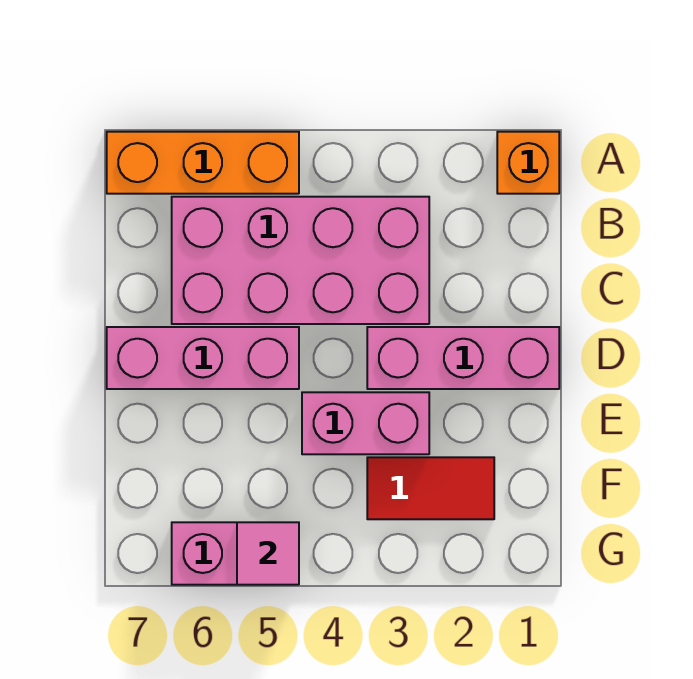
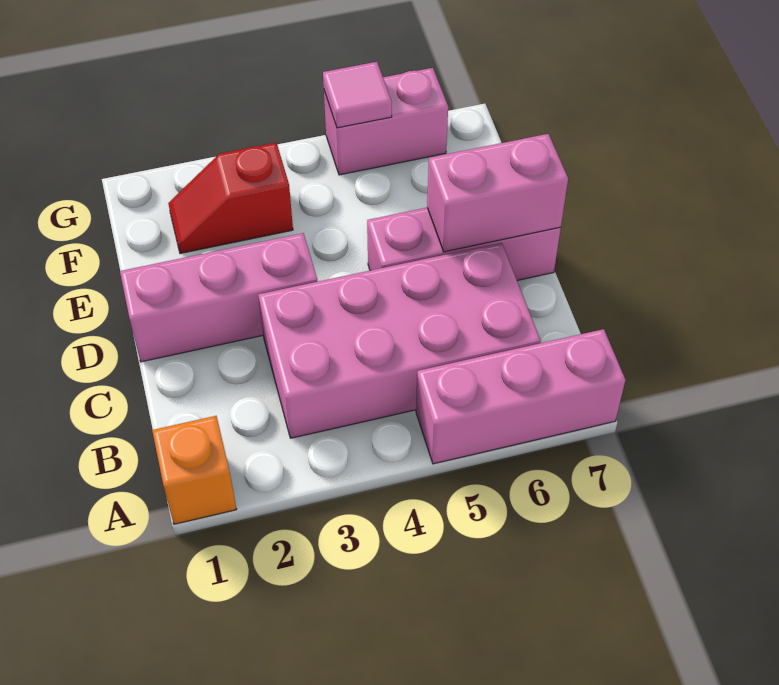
orange 1x3 brick [107,132,299,194] -> pink 1x3 brick [416,329,626,464]
pink 1x2 brick [302,392,429,454] -> pink 1x2 brick moved to [427,134,568,252]
red 1x2 tile [367,457,494,519] -> red 1x2 slope [168,143,293,253]

